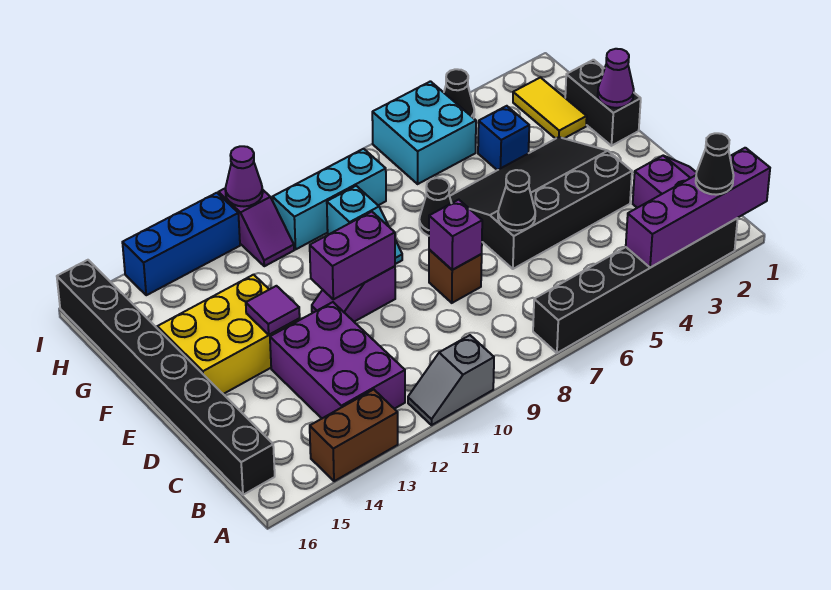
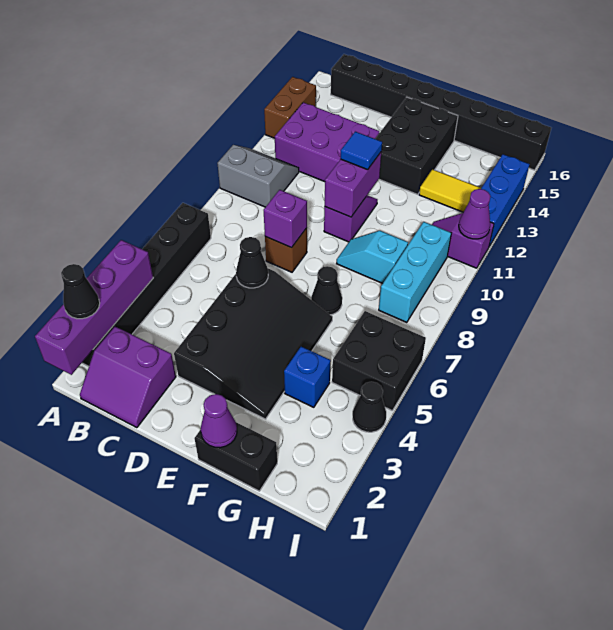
grey 1x2 slope [408,335,494,425] -> grey 2x2 slope [217,145,299,207]
none -> blue 1x1 tile [341,132,382,170]
yellow 2x3 brick [157,275,300,394] -> black 2x3 brick [375,97,458,194]
purple 1x1 tile [246,286,300,335] -> none
yellow 1x2 tile [513,78,587,139] -> yellow 1x2 tile moved to [419,169,481,212]
cyan 2x2 brick [372,81,476,184] -> black 2x2 brick [332,311,426,411]

